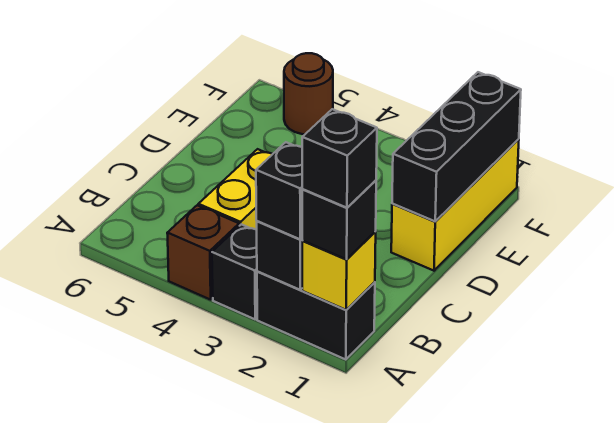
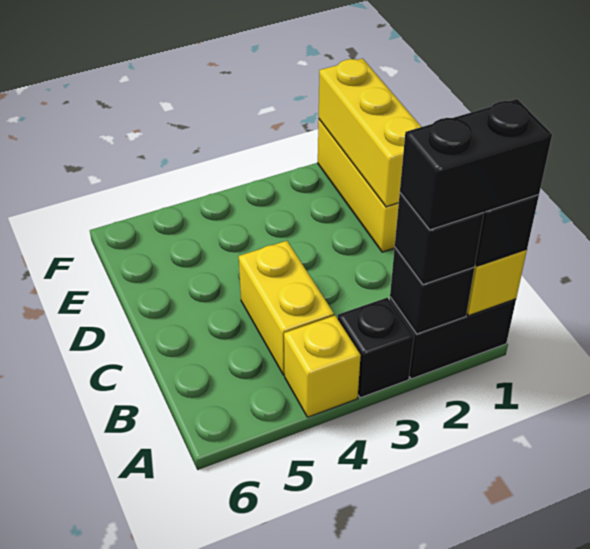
black 1x1 brick [302,109,377,208] -> black 1x2 brick [400,99,552,230]
brown 1x1 brick [167,205,239,300] -> yellow 1x1 brick [284,316,361,417]
black 1x3 brick [392,72,521,221] -> yellow 1x3 brick [319,59,421,207]
brown 1x1 round brick [284,53,333,134] -> none

